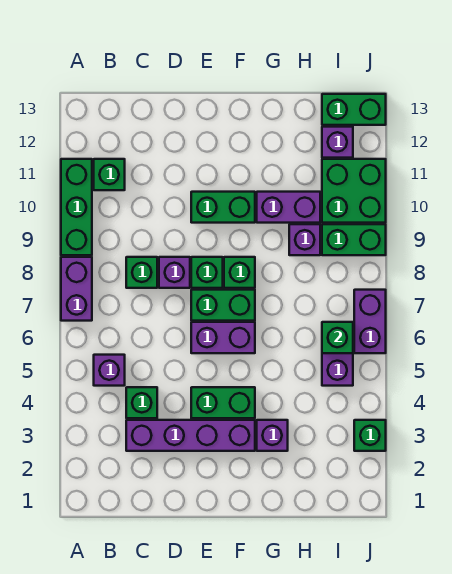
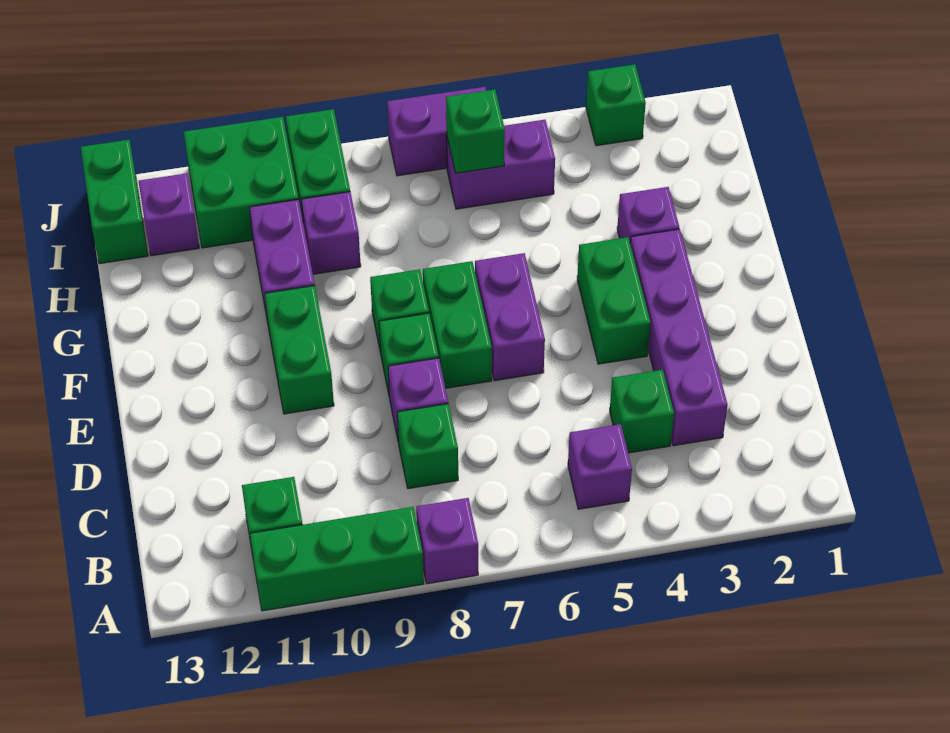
purple 1x2 brick [61,257,92,321] -> purple 1x1 brick [416,498,478,584]

